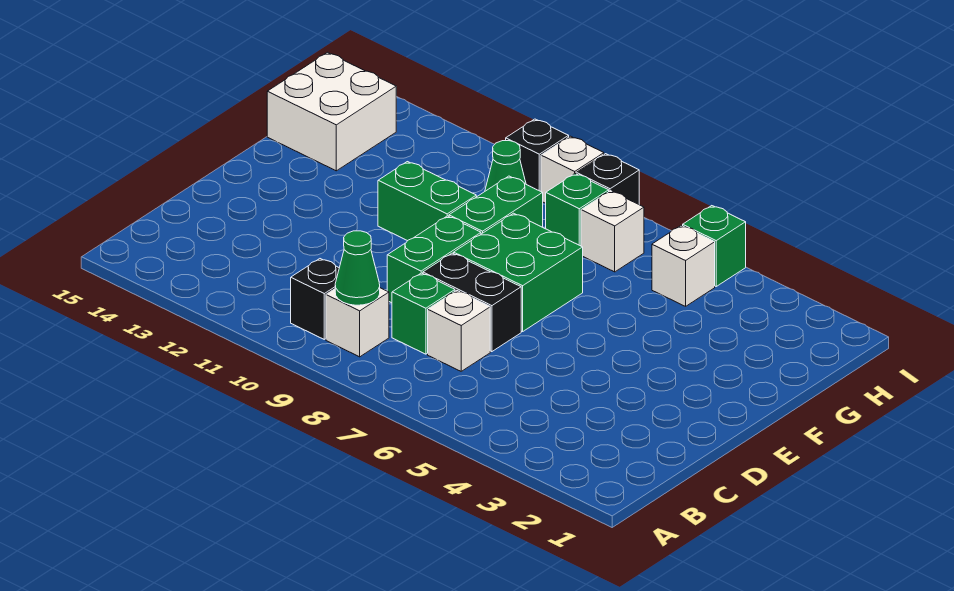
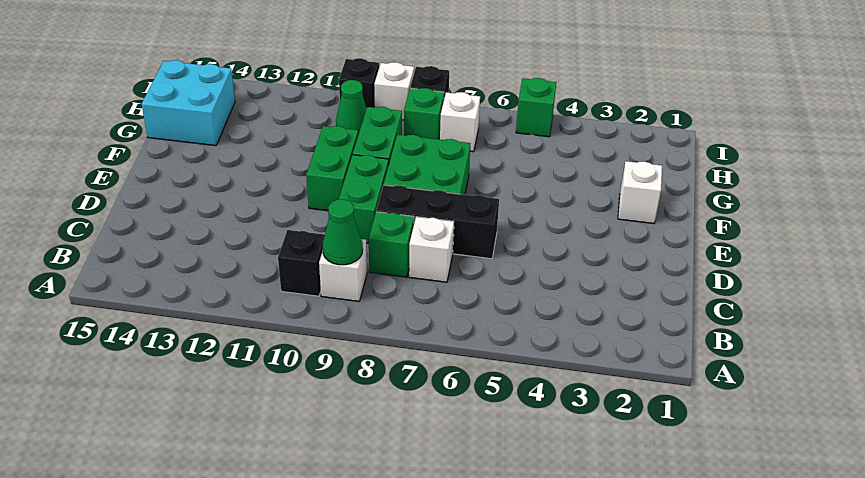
black 1x2 brick [423,253,521,352] -> black 1x3 brick [376,185,499,259]
green 1x2 brick [378,162,476,241] -> green 1x2 brick turned to [306,126,358,211]
white 2x2 brick [267,52,396,171] -> cyan 2x2 brick [142,60,235,146]
white 1x1 brick [652,225,715,306] -> white 1x1 brick moved to [618,161,662,224]

